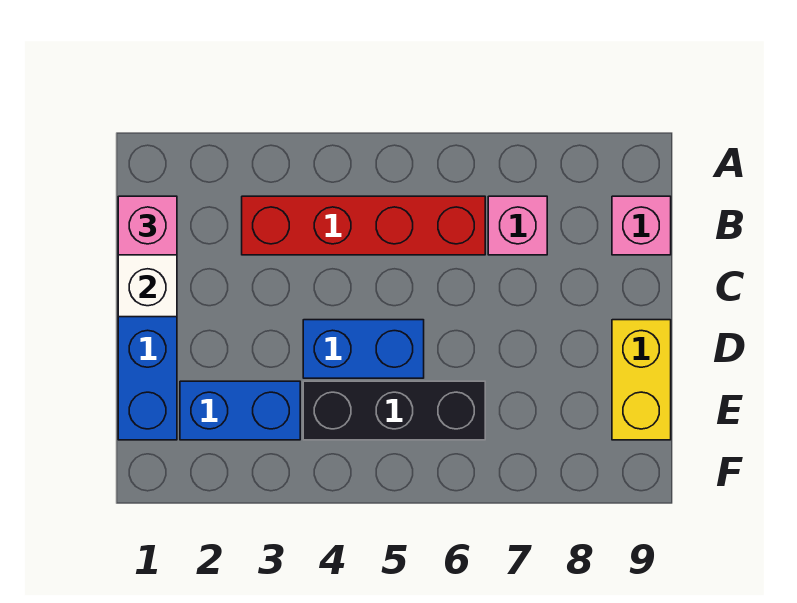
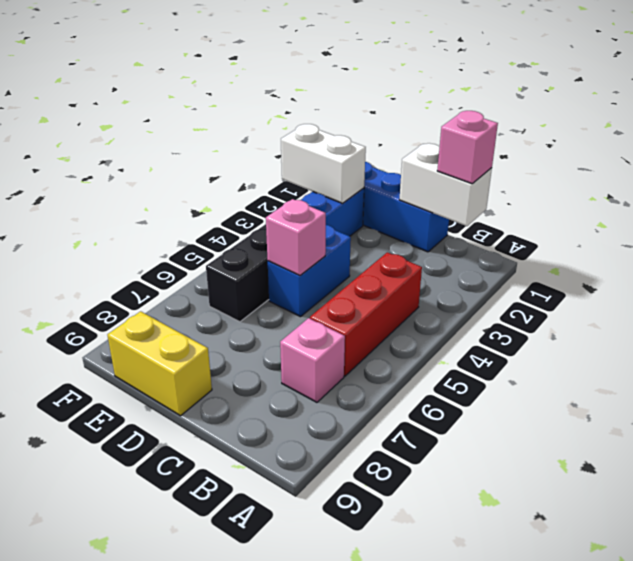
red 1x4 brick [242,196,485,255] -> red 1x3 brick [310,252,422,376]
pink 1x1 brick [612,196,671,255] -> pink 1x1 brick moved to [266,199,326,276]
none -> white 1x2 brick [281,124,366,203]

